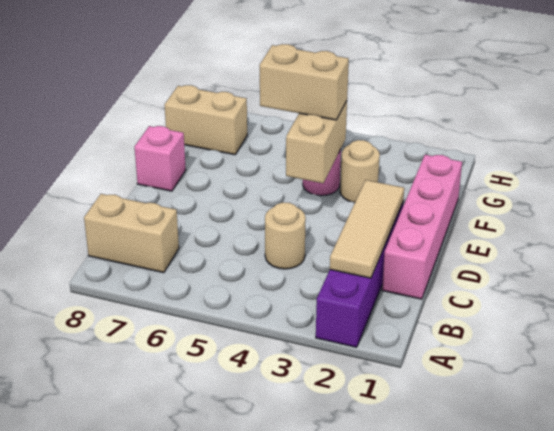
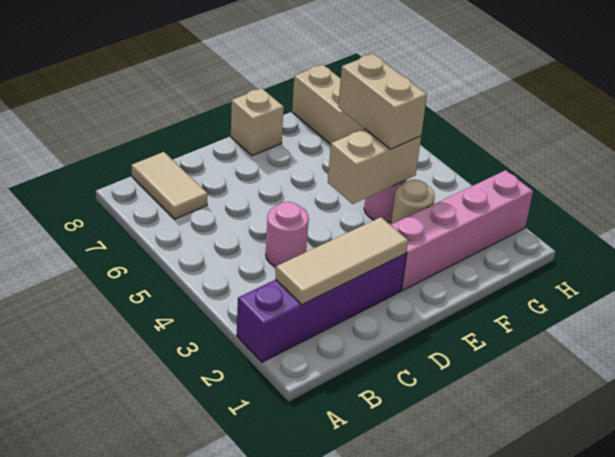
tan 1x2 brick [84,194,179,273] -> tan 1x2 tile [131,152,207,219]
pink 1x4 brick [382,155,462,299] -> pink 1x4 brick moved to [391,170,533,290]
tan 1x1 round brick [265,202,306,269] -> pink 1x1 round brick [266,202,309,267]
pink 1x1 brick [135,126,186,191] -> tan 1x1 brick [231,88,284,156]

